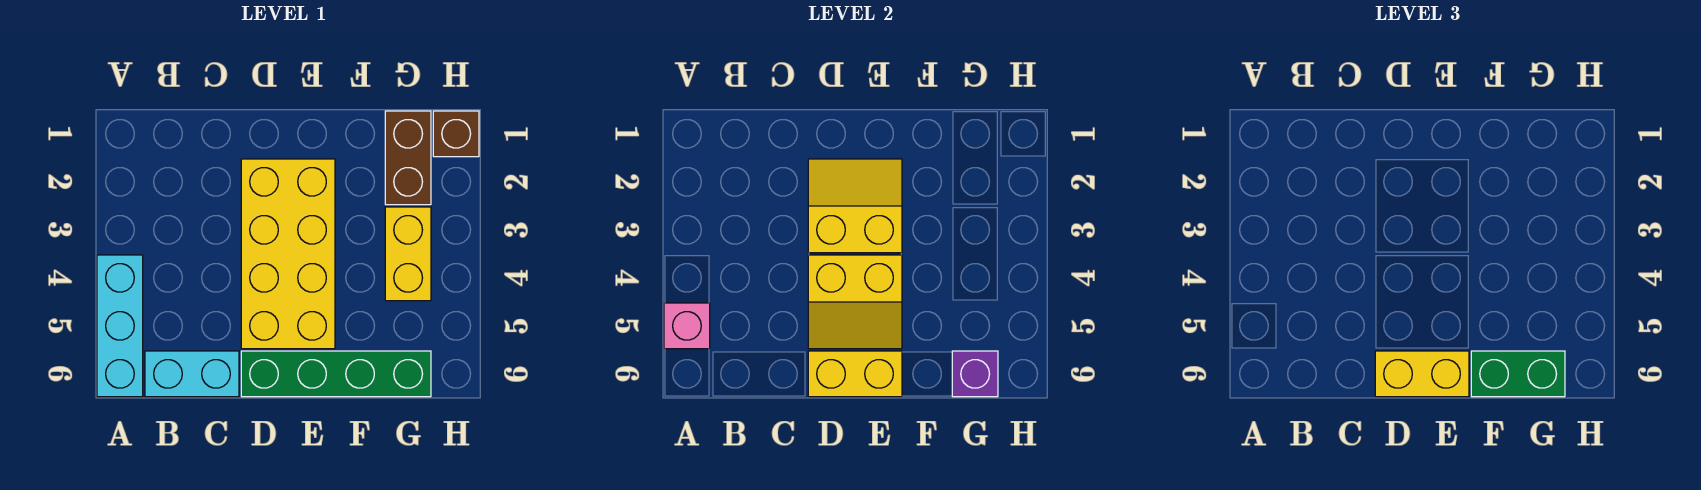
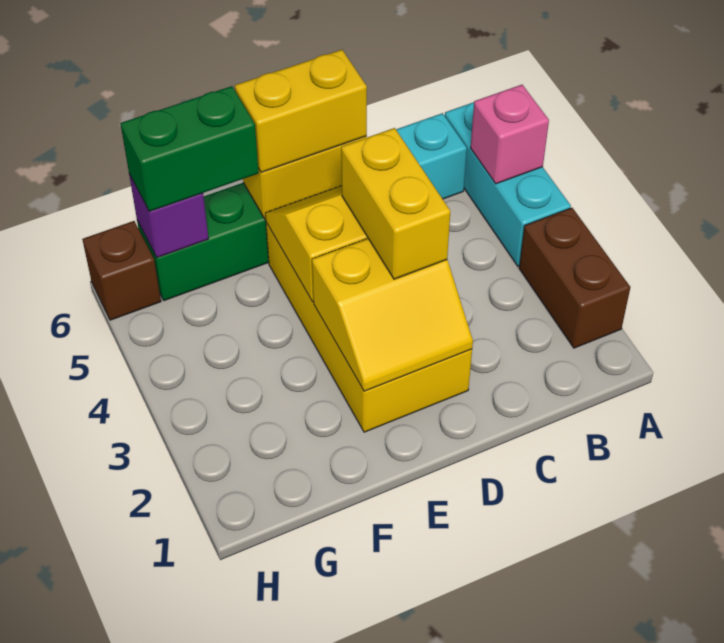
brown 1x2 brick [385,111,431,205] -> brown 1x2 brick moved to [519,208,630,348]
yellow 1x2 brick [385,207,431,301] -> yellow 1x2 brick moved to [341,128,450,279]
brown 1x1 brick [433,111,479,157] -> brown 1x1 brick moved to [82,221,161,320]

